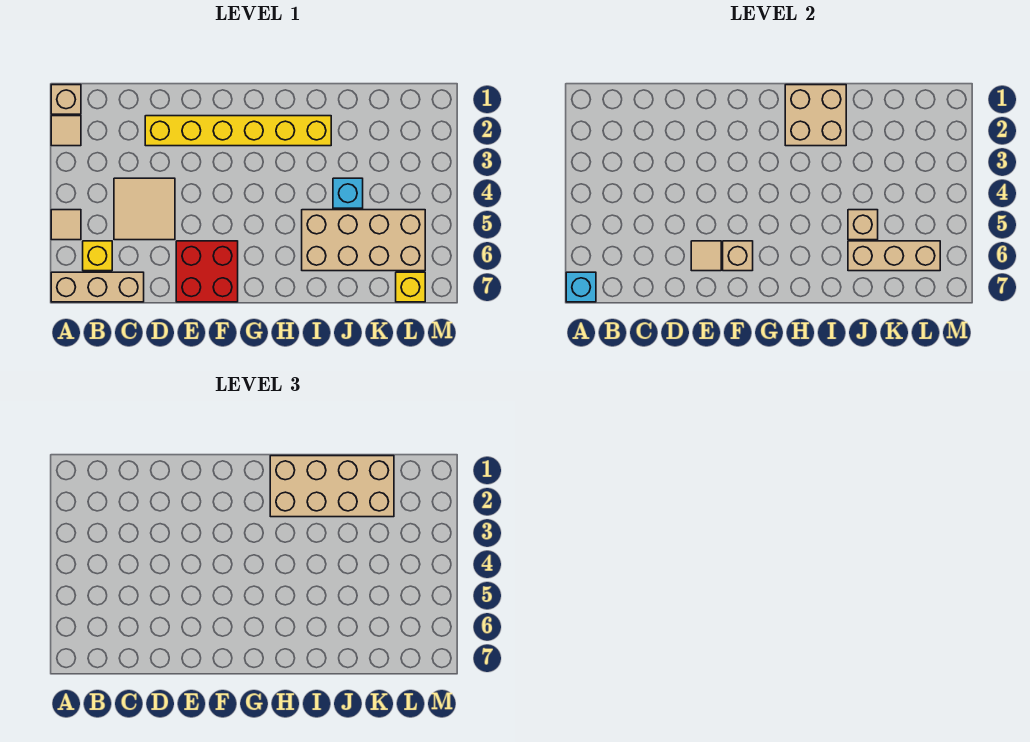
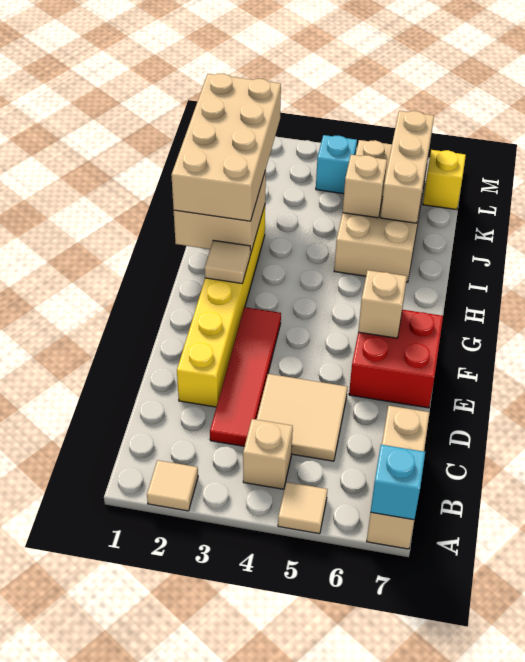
tan 1x1 brick [51,85,81,114] -> tan 1x1 brick moved to [243,419,293,489]
yellow 1x1 brick [83,241,112,271] -> none
none -> red 1x4 tile [210,307,281,446]
tan 1x1 tile [691,241,721,271] -> tan 1x1 tile moved to [205,240,250,284]
cyan 1x1 brick [333,178,363,208] -> cyan 1x1 brick moved to [316,135,357,194]

